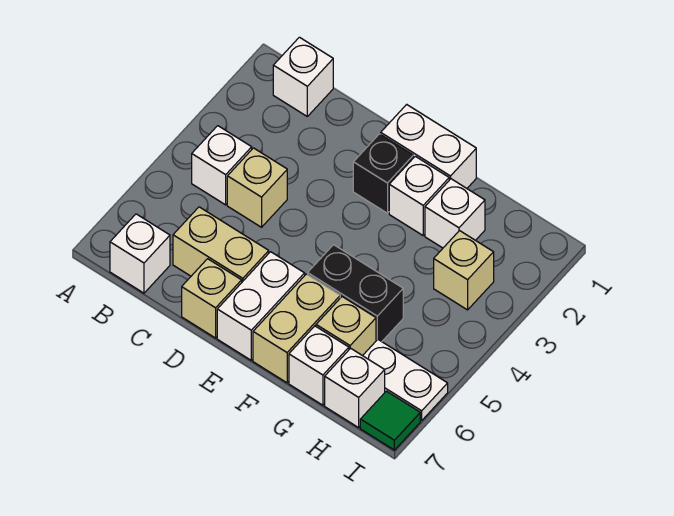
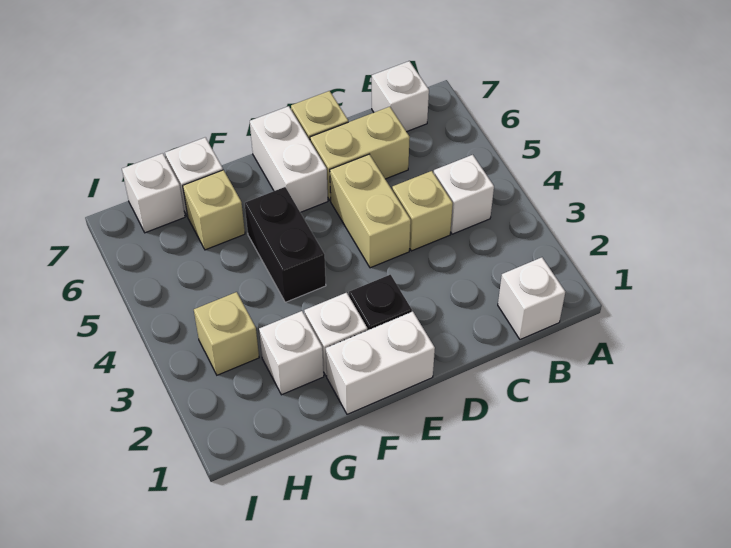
black 1x2 brick [308,245,403,342] -> black 1x2 brick turned to [245,187,326,302]
tan 1x2 brick [253,274,340,383] -> tan 1x2 brick moved to [330,154,411,268]
white 1x2 plate [363,340,448,421] -> none
green 1x1 tile [360,391,420,450] -> none

